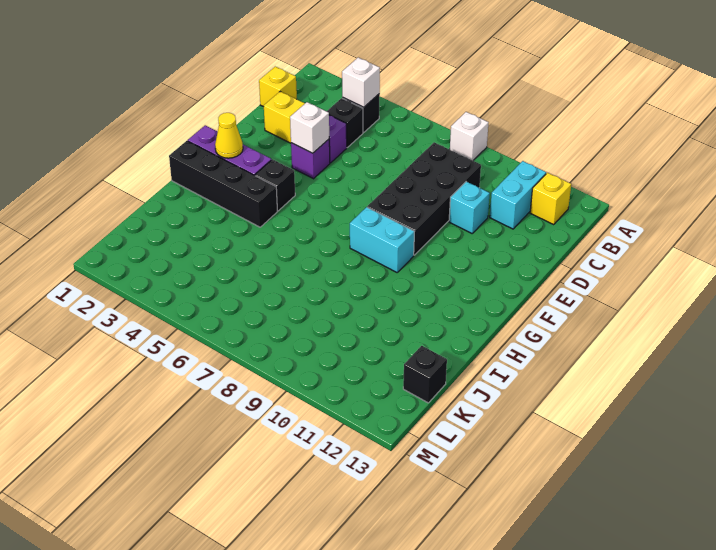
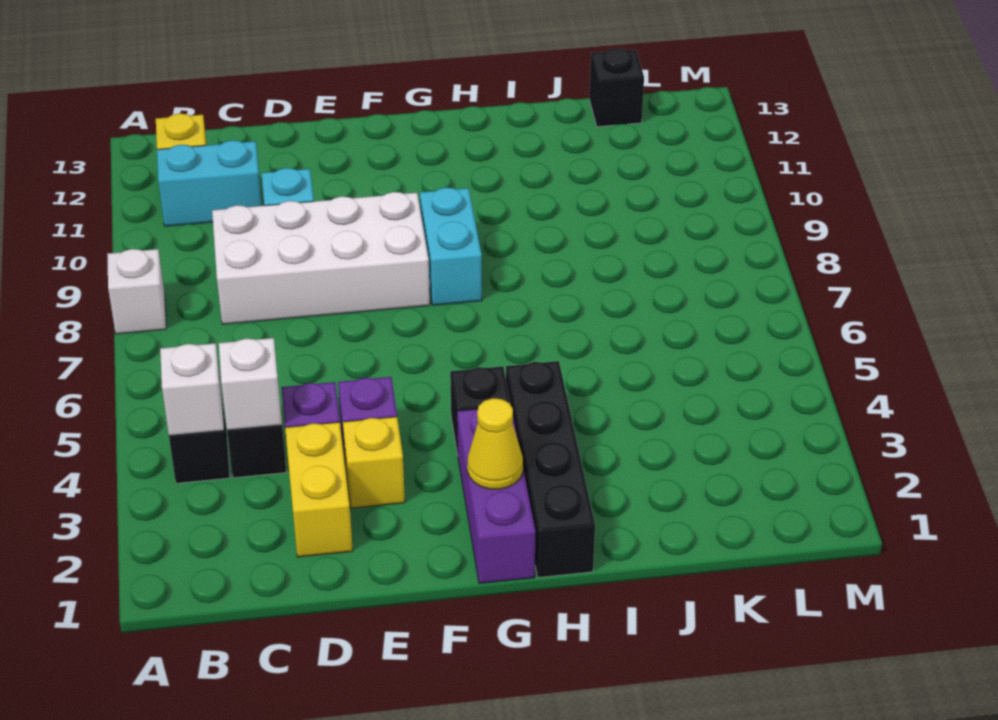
yellow 1x1 brick [259,67,297,107] -> yellow 1x1 brick moved to [343,417,405,508]
black 2x4 brick [367,142,481,255] -> white 2x4 brick [212,192,430,324]
white 1x1 brick [290,102,329,153] -> white 1x1 brick moved to [219,338,282,430]

